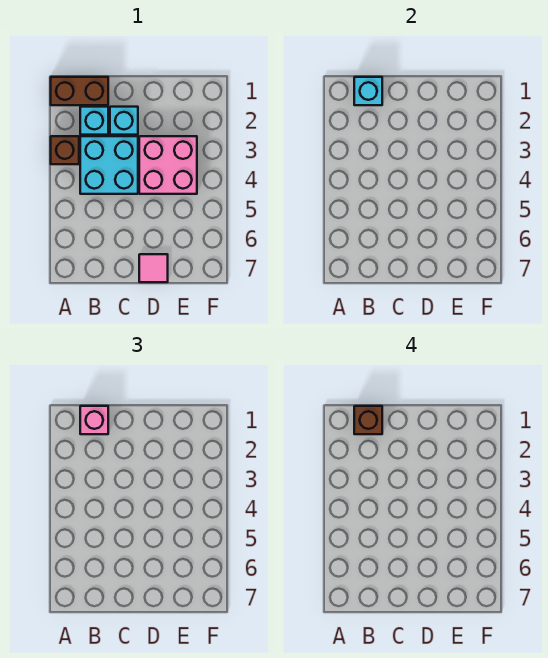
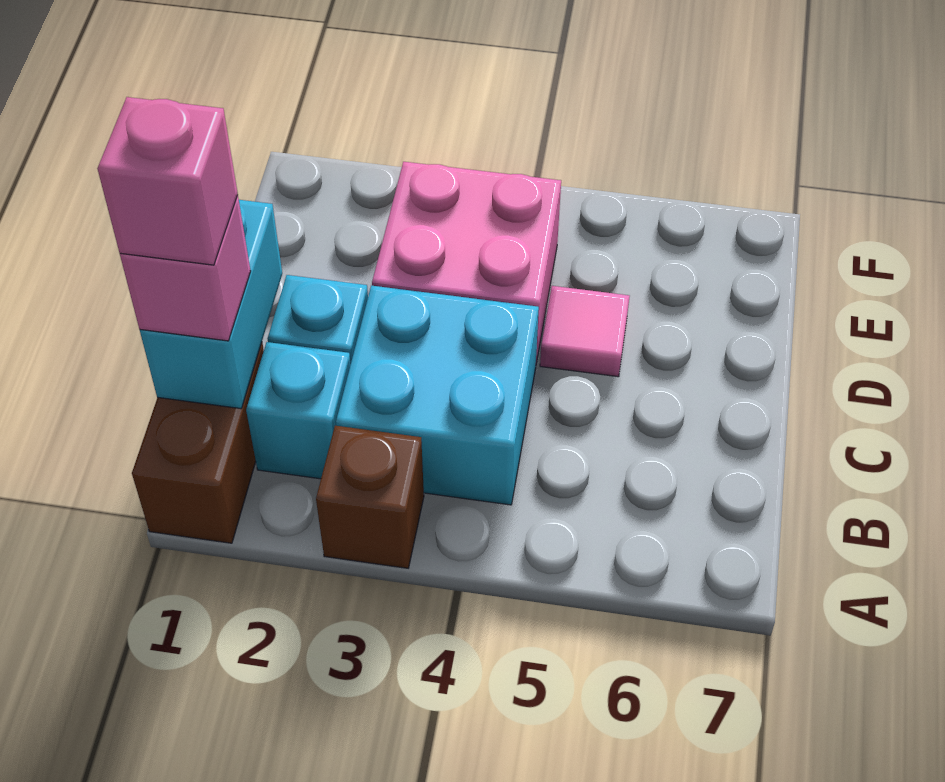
cyan 1x1 brick [354,77,382,105] -> cyan 1x2 brick [140,200,282,409]
brown 1x1 brick [354,406,382,434] -> pink 1x1 brick [97,97,238,265]
pink 1x1 tile [139,254,168,282] -> pink 1x1 tile moved to [540,286,630,377]

